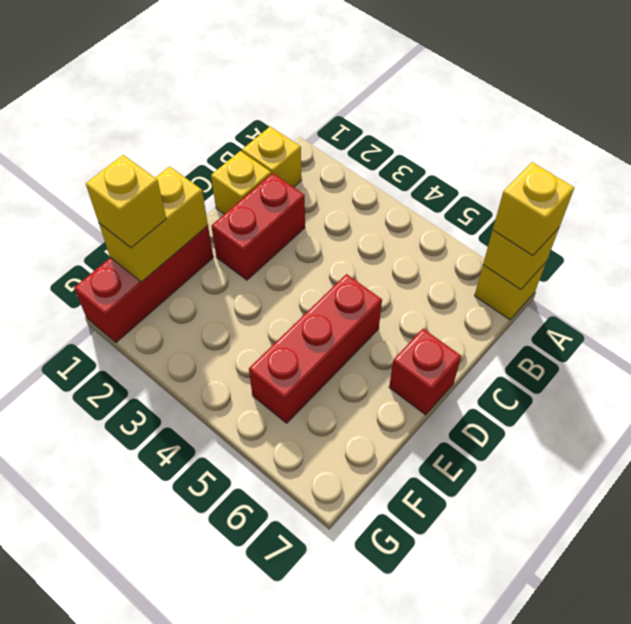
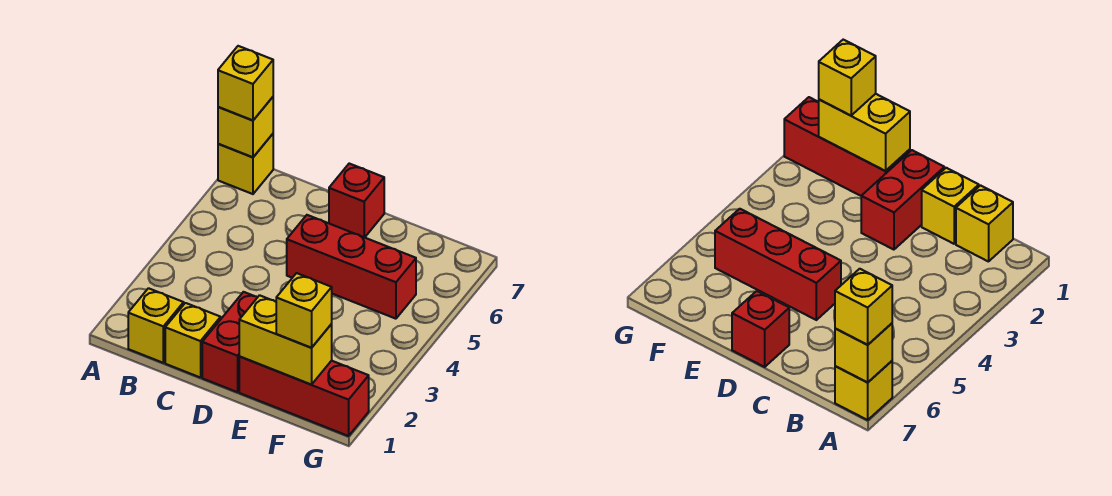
red 1x2 brick [211,173,305,280] -> red 1x2 brick turned to [202,292,258,392]

